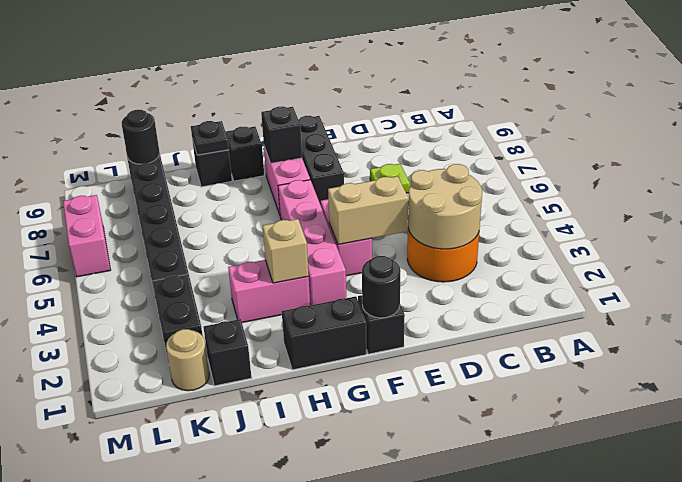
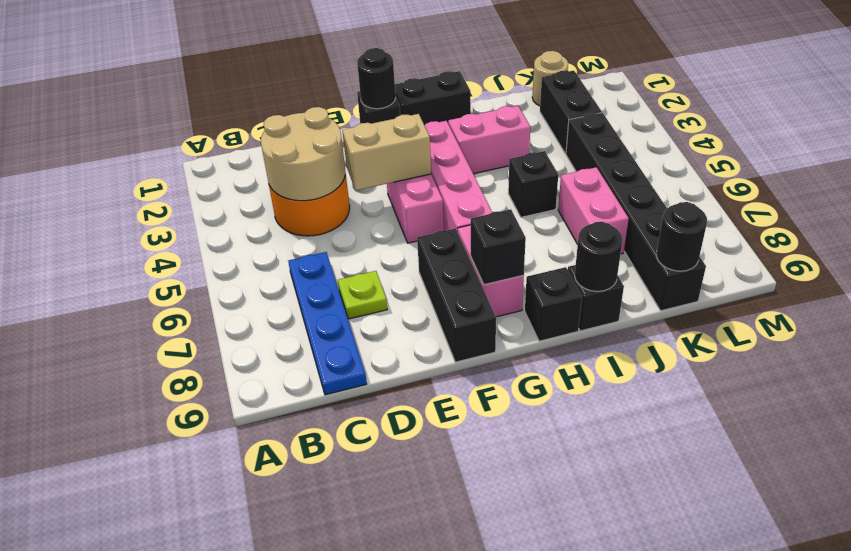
none -> blue 1x4 plate [288,252,367,395]
tan 1x1 brick [263,219,309,283] -> none
black 1x1 plate [191,121,229,155] -> black 1x1 round brick [575,222,622,291]
black 1x1 brick [204,319,252,386] -> black 1x1 brick moved to [508,151,558,217]
pink 1x2 brick [63,195,110,277] -> pink 1x2 brick moved to [558,167,629,254]

